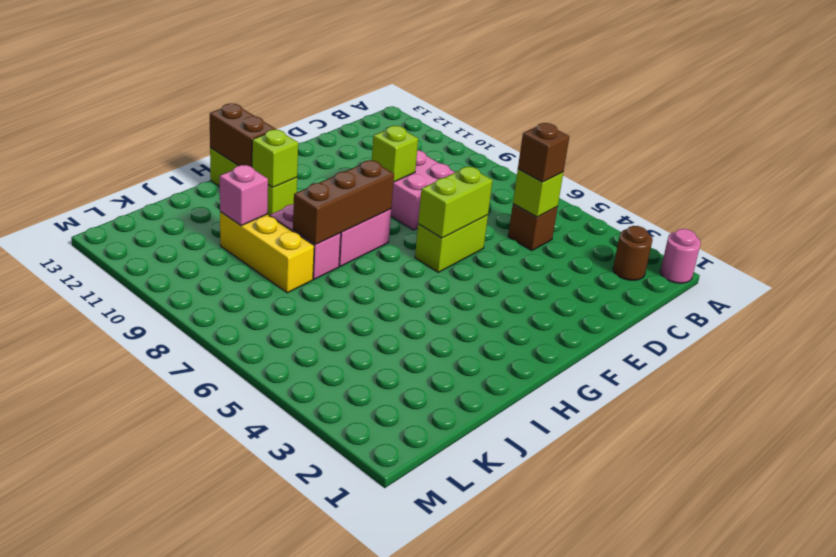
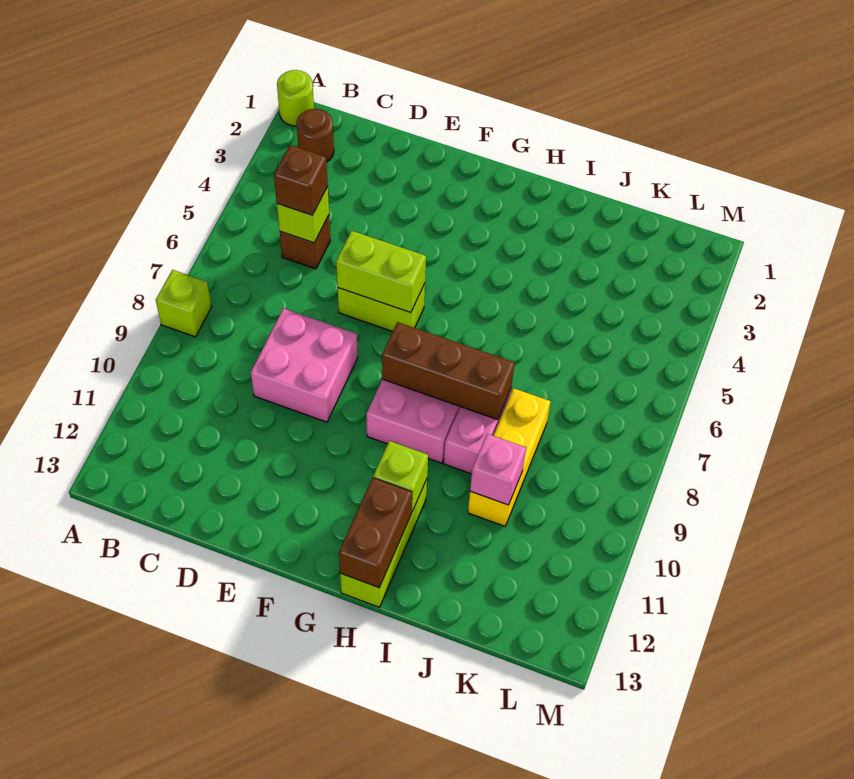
pink 1x1 round brick [660,229,701,283] -> lime 1x1 round brick [277,70,314,126]
lime 1x1 brick [372,126,418,182] -> lime 1x1 brick moved to [156,270,212,337]

